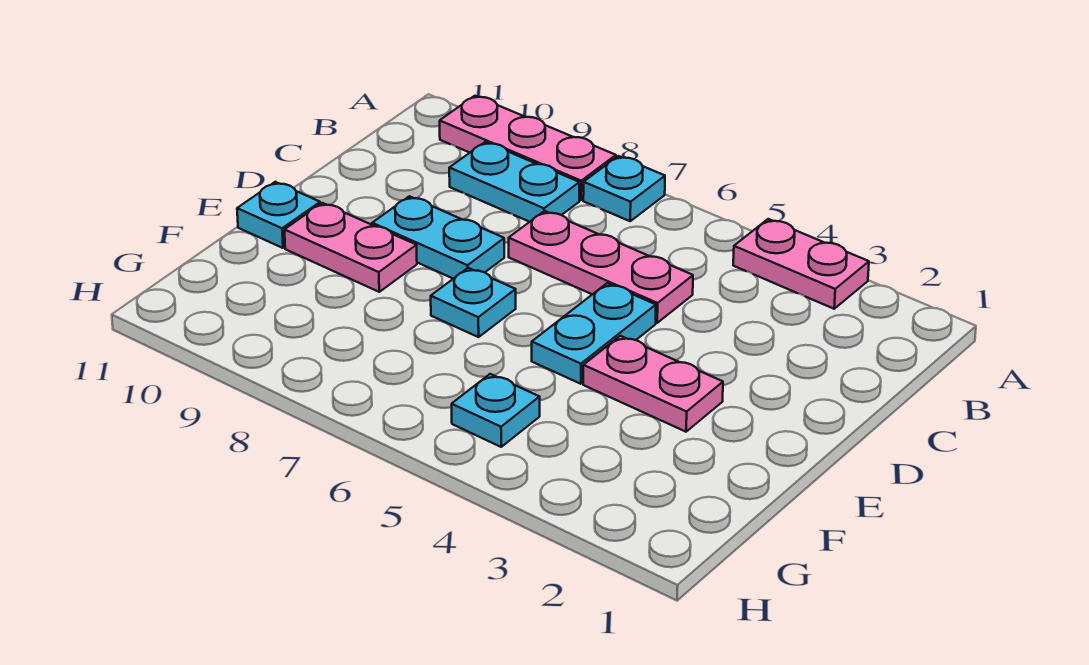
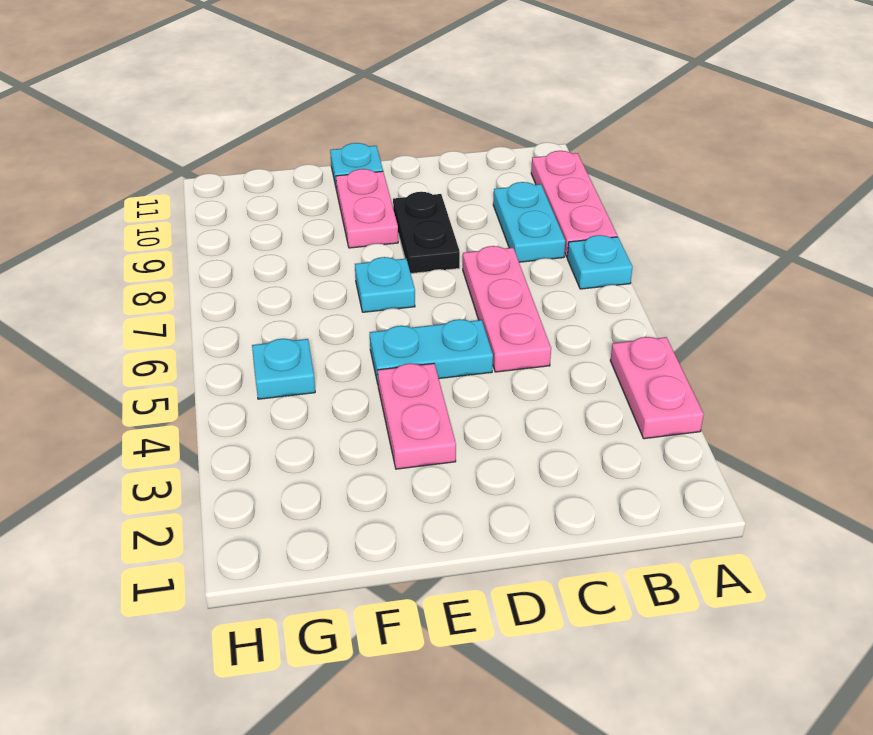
cyan 1x2 plate [372,196,504,279] -> black 1x2 plate [393,192,460,273]

